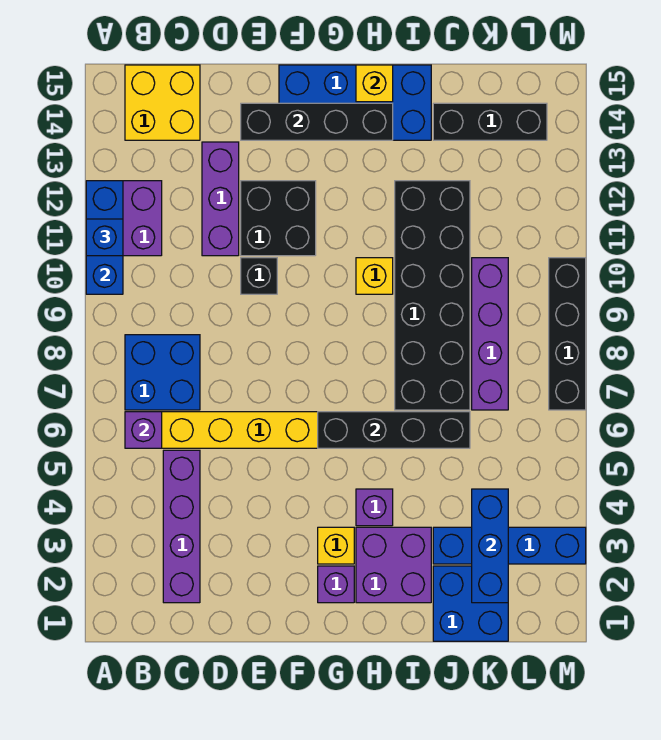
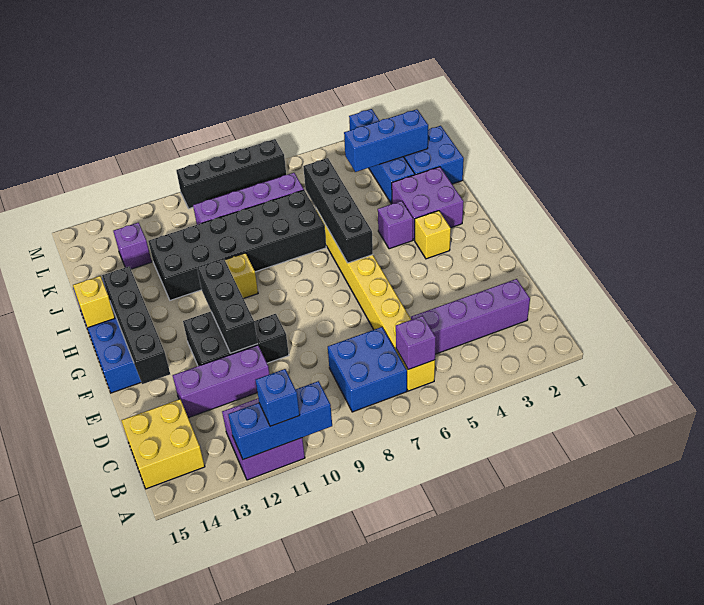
purple 1x1 brick [318,566,354,603] -> purple 1x1 brick moved to [113,223,152,269]
black 1x3 brick [433,103,547,140] -> black 1x3 brick moved to [197,259,258,353]

